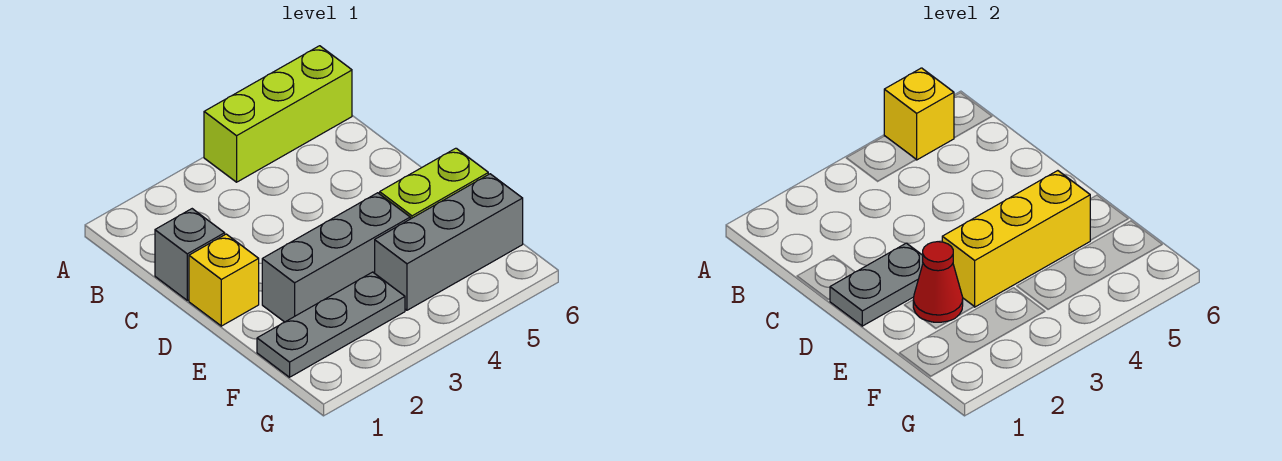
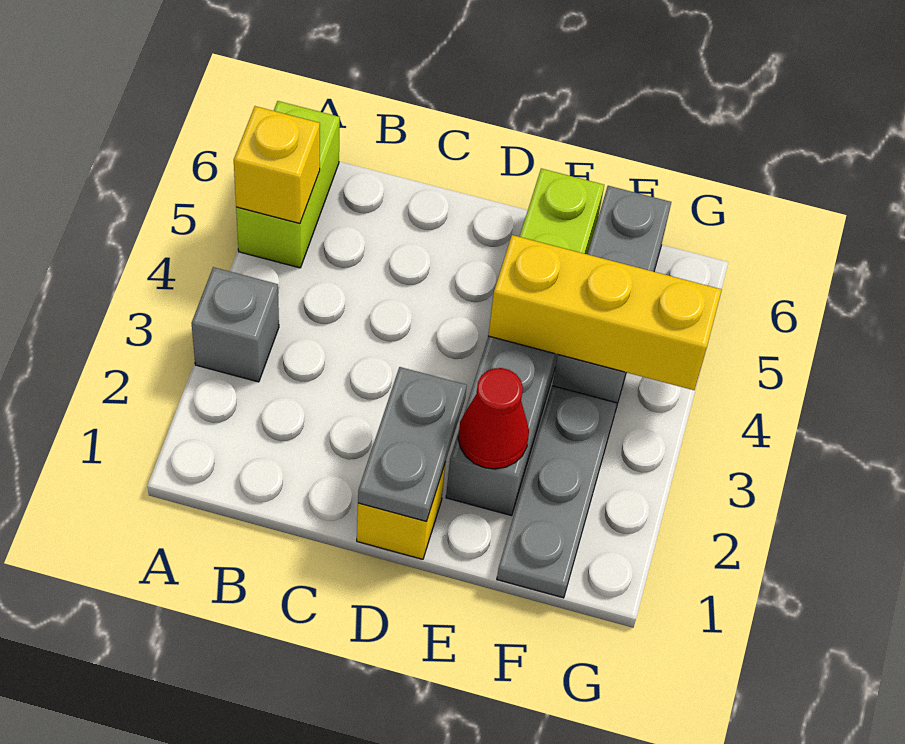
lime 1x3 brick [204,46,352,182] -> lime 1x2 brick [236,101,340,268]
grey 1x1 brick [155,209,225,300] -> grey 1x1 brick moved to [192,267,279,382]
yellow 1x3 brick [942,171,1090,307] -> yellow 1x3 brick turned to [488,235,722,390]

